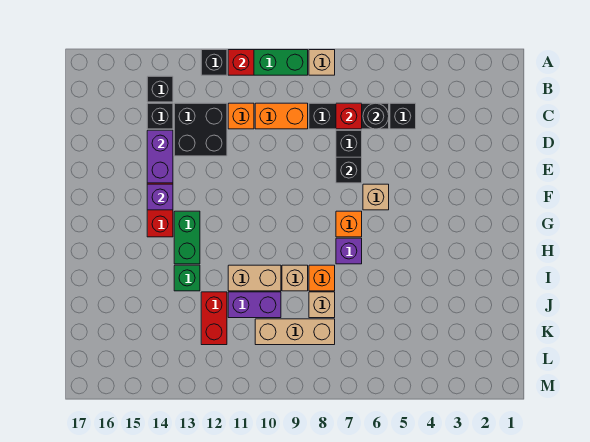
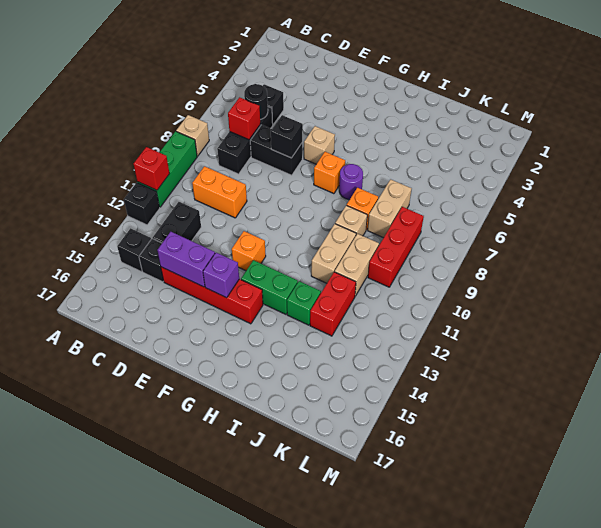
orange 1x2 brick [255,103,308,129] -> orange 1x2 brick turned to [192,166,247,218]
orange 1x1 brick [228,103,254,129] -> orange 1x1 brick moved to [232,231,266,271]
black 2x2 brick [174,103,227,156] -> black 1x2 brick [153,202,201,243]
purple 1x1 brick [336,238,362,264] -> purple 1x1 round brick [339,164,363,200]
tan 1x1 brick [309,292,335,318] -> tan 1x2 brick [368,179,412,238]
purple 1x2 brick [228,292,281,318] -> tan 1x2 brick [335,234,379,296]
red 1x2 brick [201,292,227,345] -> red 1x2 brick turned to [310,272,356,336]
tan 1x3 brick [255,319,335,345] -> red 1x3 brick [368,207,424,287]

